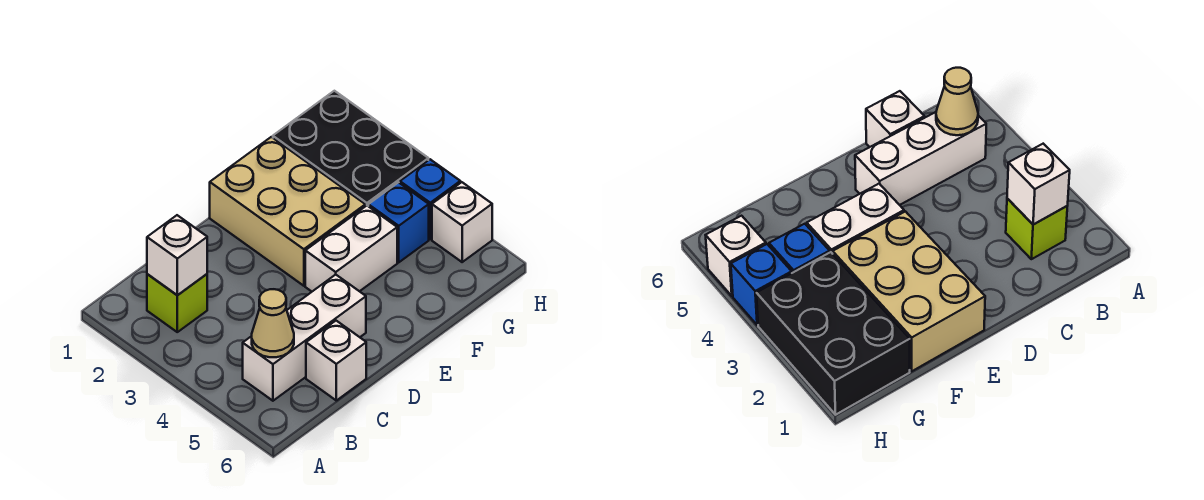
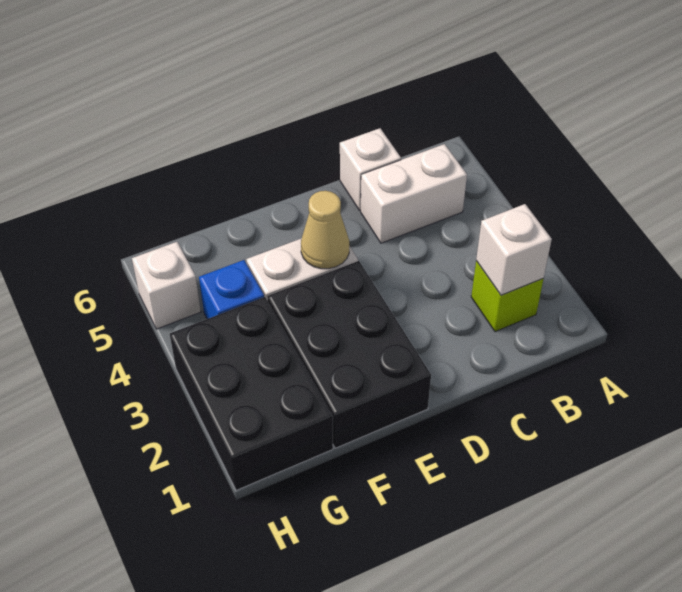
white 1x3 brick [243,275,366,401] -> white 1x2 brick [361,144,467,243]
tan 1x1 cone [252,289,294,357] -> tan 1x1 cone moved to [301,191,349,269]
tan 2x3 brick [210,137,365,286] -> black 2x3 brick [267,261,431,448]
blue 1x1 brick [400,159,460,239] -> none

